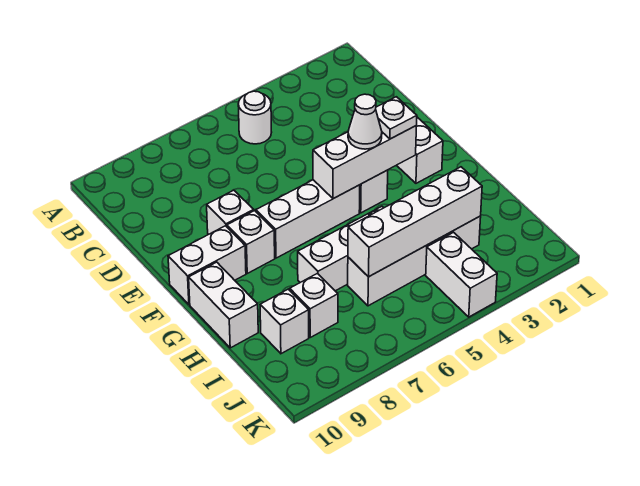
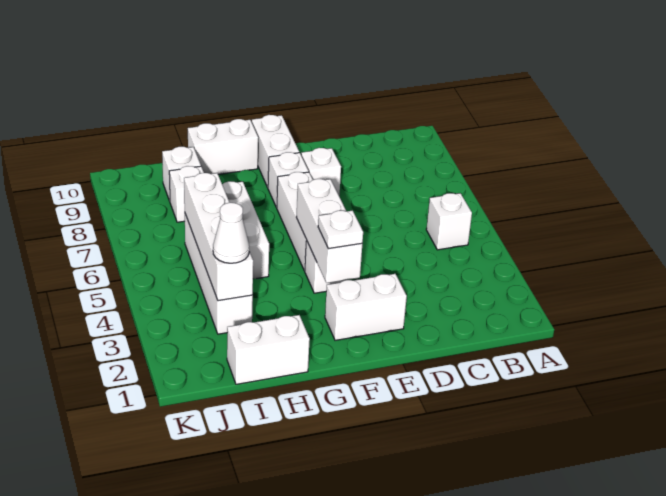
white 1x1 round brick [238,91,272,144] -> white 1x1 brick [426,193,472,250]
white 1x1 cone [348,94,382,149] -> white 1x1 cone moved to [213,203,249,263]
white 1x2 brick [426,232,497,317] -> white 1x2 brick moved to [227,315,310,384]

